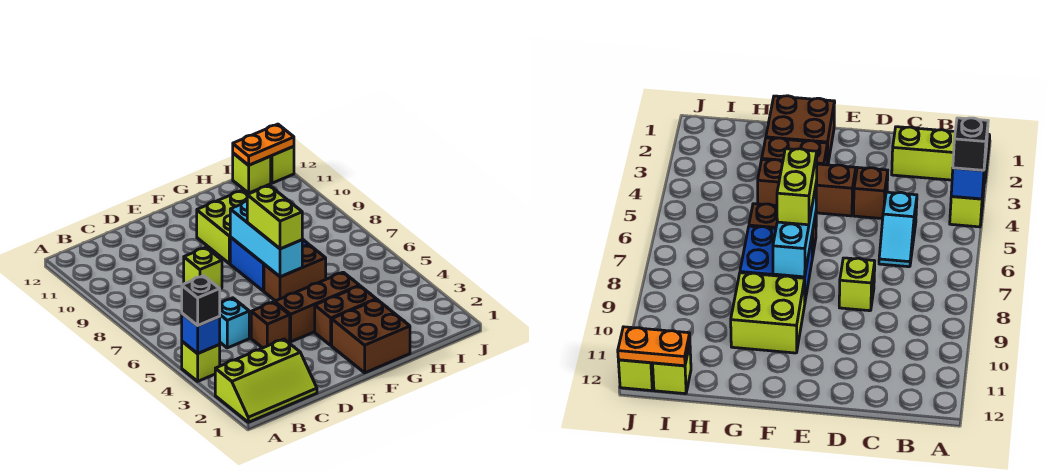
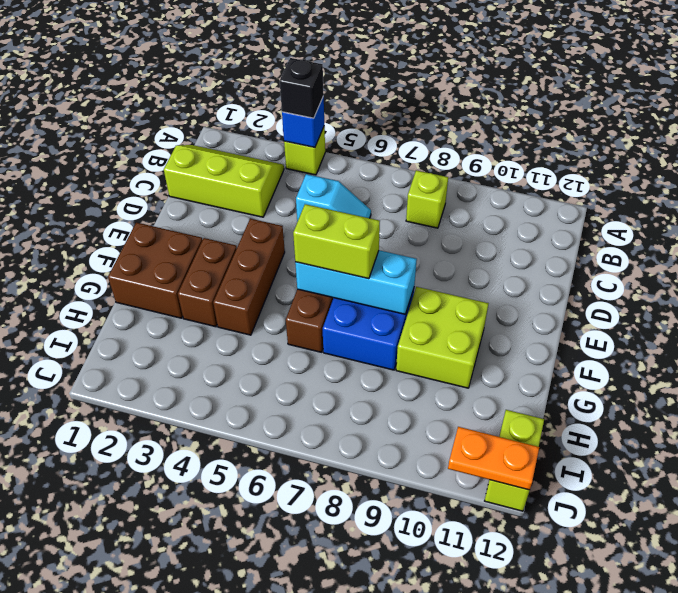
lime 2x3 slope [215,339,317,422] -> lime 2x3 slope turned to [164,145,284,217]
brown 1x1 brick [251,302,290,348] -> none
lime 1x1 brick [184,247,222,289] -> lime 1x1 brick moved to [406,170,448,228]
orange 1x2 plate [233,124,294,165] -> orange 1x2 plate turned to [448,427,539,490]

